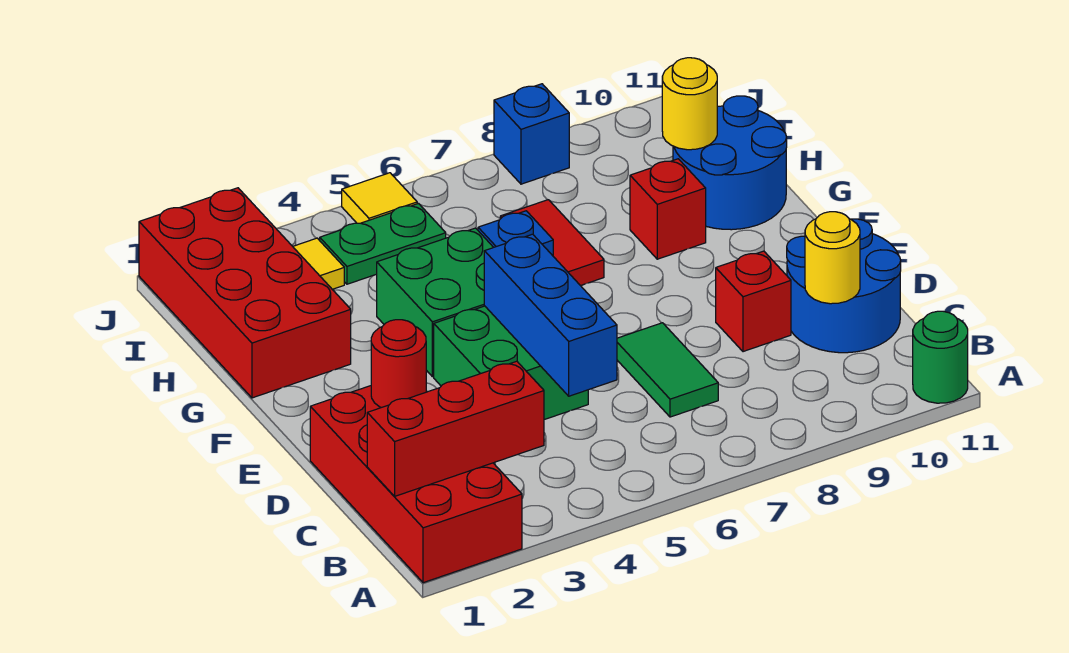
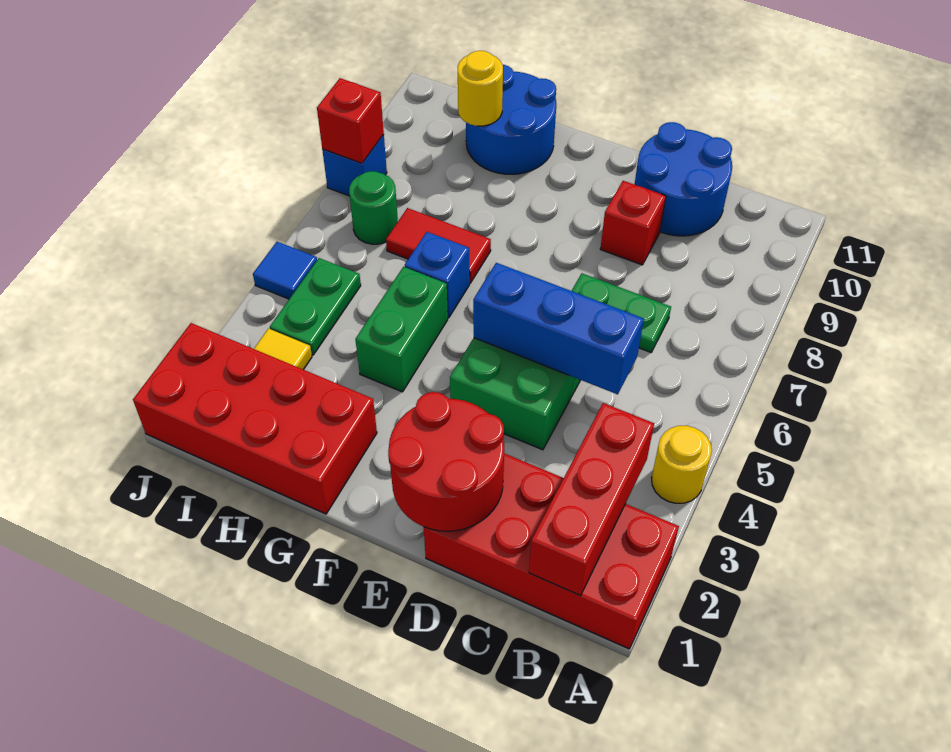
green 1x1 round brick [913,311,968,403] -> green 1x1 round brick moved to [349,171,398,244]
green 1x2 tile [617,323,718,417] -> green 1x2 plate [572,273,671,352]
yellow 1x1 round brick [805,212,860,304] -> yellow 1x1 round brick moved to [651,426,712,503]
red 1x1 round brick [371,320,426,408] -> red 2x2 round brick [388,392,504,531]
green 2x2 brick [377,228,493,377] -> green 1x2 brick [355,267,448,392]
red 1x1 brick [630,159,706,259] -> red 1x1 brick moved to [317,78,384,163]
yellow 1x1 tile [342,173,418,223] -> blue 1x1 tile [253,242,317,299]

